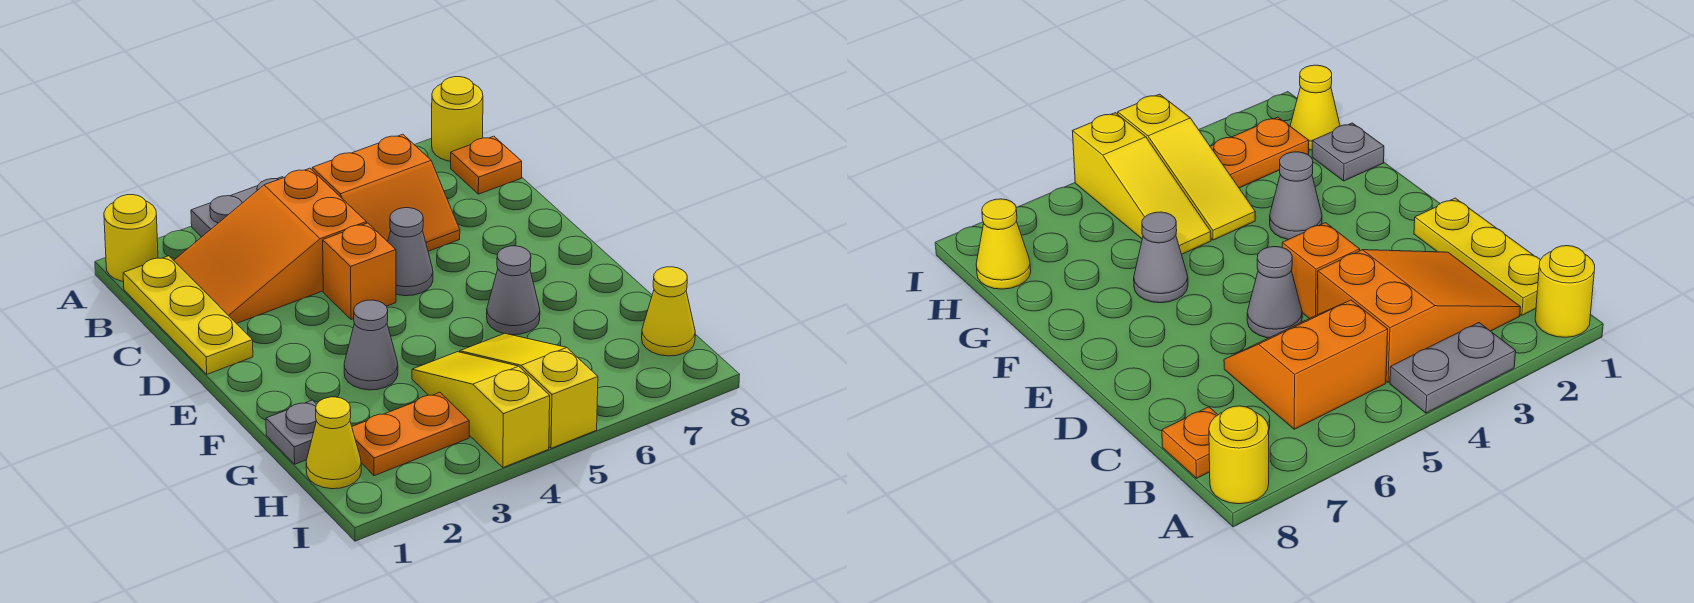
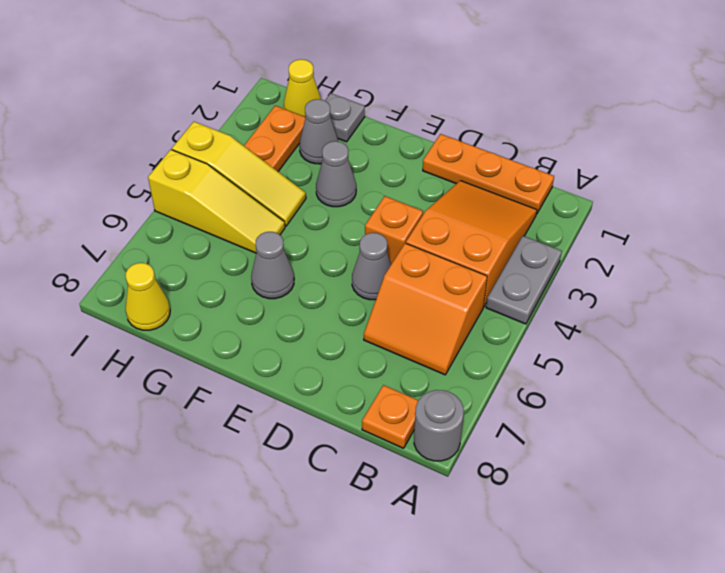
yellow 1x1 round brick [104,195,158,282] -> none
yellow 1x1 round brick [432,77,483,161] -> grey 1x1 round brick [414,390,464,461]
yellow 1x3 plate [123,256,253,374] -> orange 1x3 plate [423,134,554,214]
orange 2x2 slope [312,134,460,251] -> orange 2x2 slope turned to [364,243,487,375]
none -> grey 1x1 cone [299,99,339,164]

